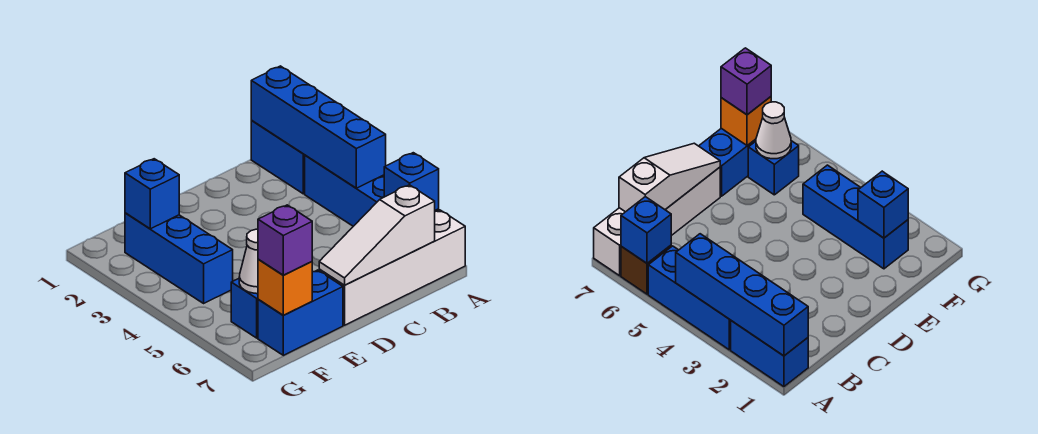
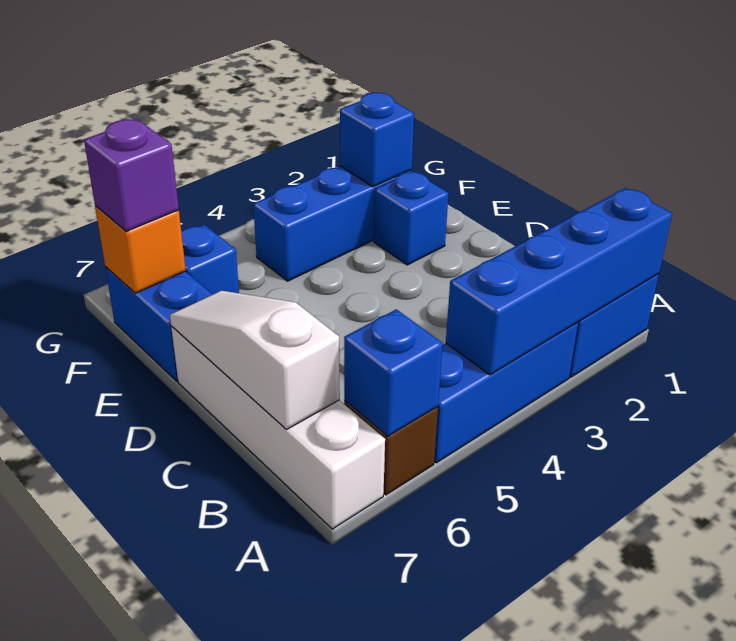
none -> blue 1x1 brick [374,171,449,265]
white 1x1 cone [239,229,258,294] -> none

